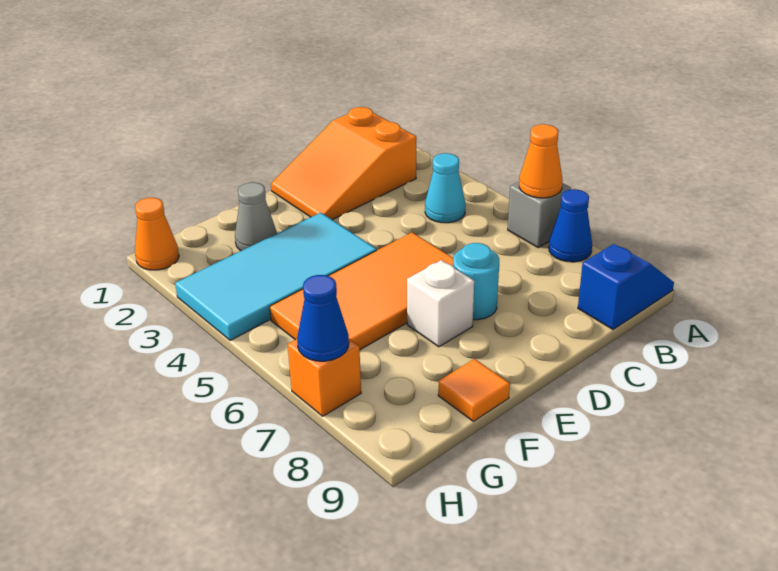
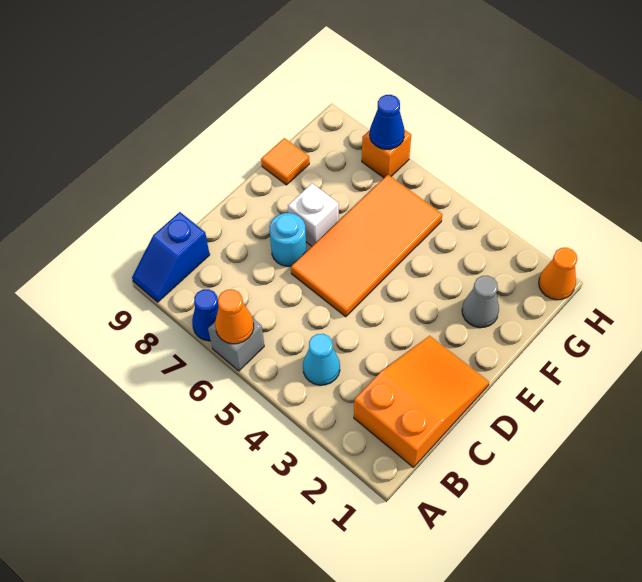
cyan 2x4 tile [175,213,377,340] -> none

